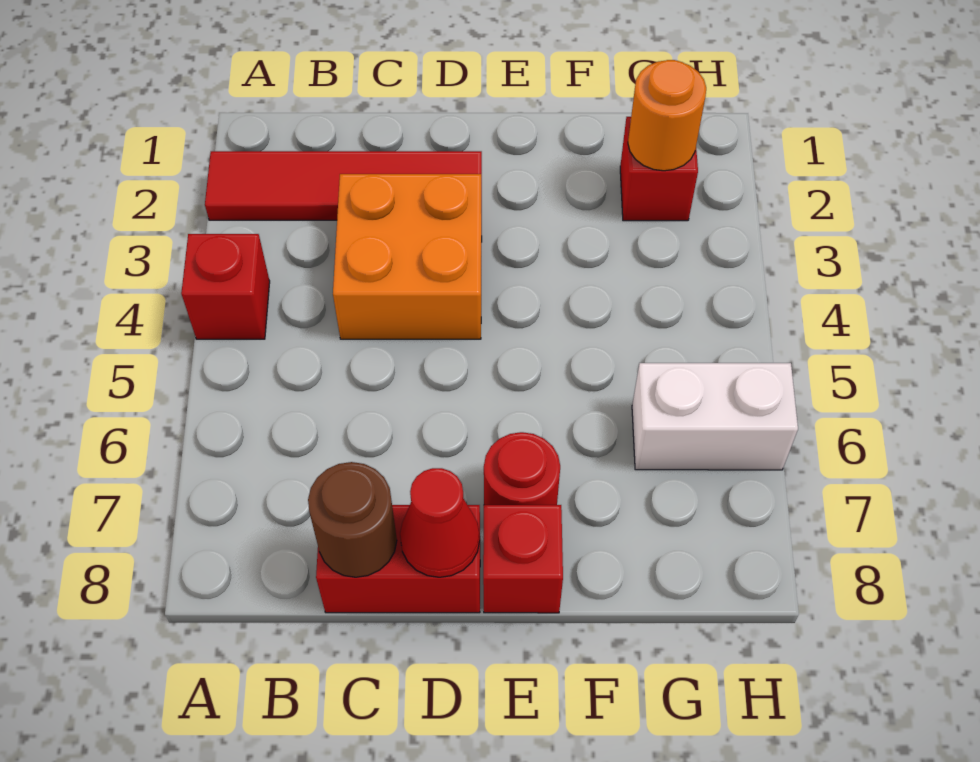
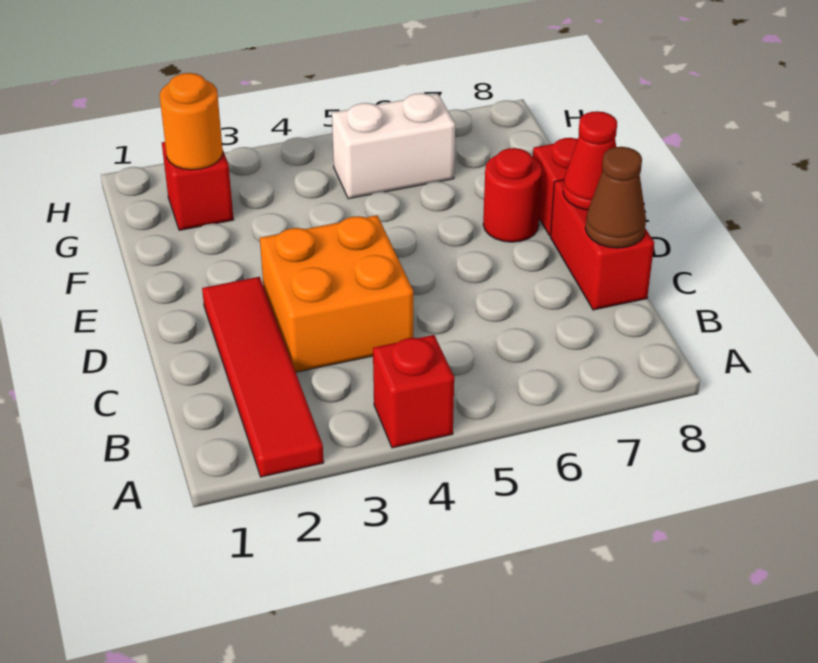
brown 1x1 round brick [308,462,397,577] -> brown 1x1 cone [585,147,646,248]
white 1x2 brick [632,363,798,470] -> white 1x2 brick turned to [332,93,455,199]

